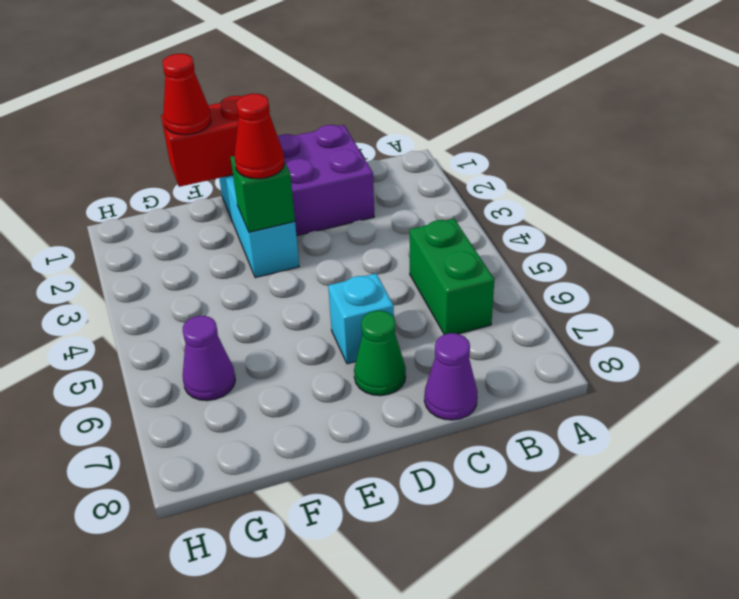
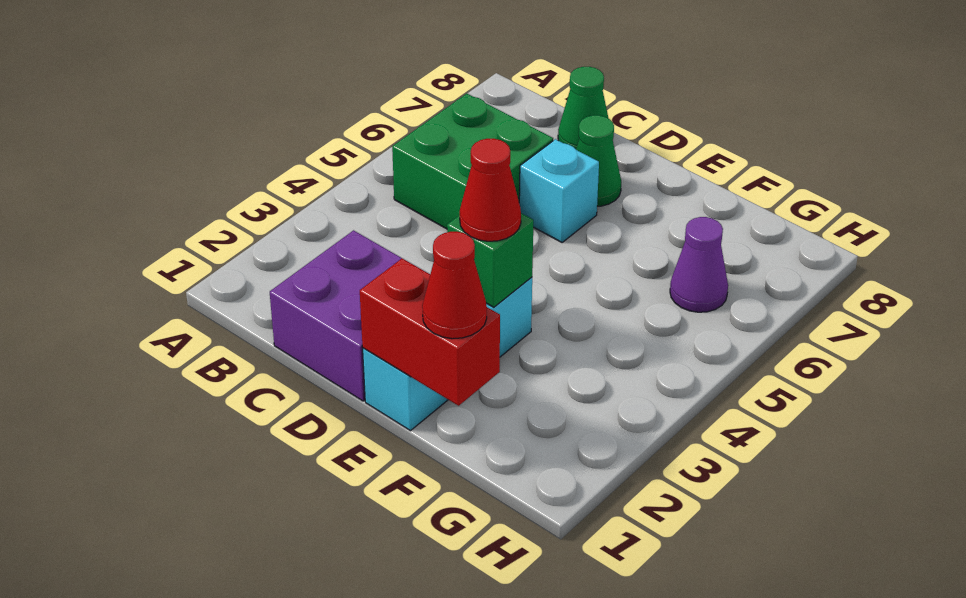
green 1x2 brick [410,219,494,335] -> green 2x2 brick [392,94,553,229]
purple 1x1 cone [424,333,477,420] -> green 1x1 cone [558,67,608,149]

